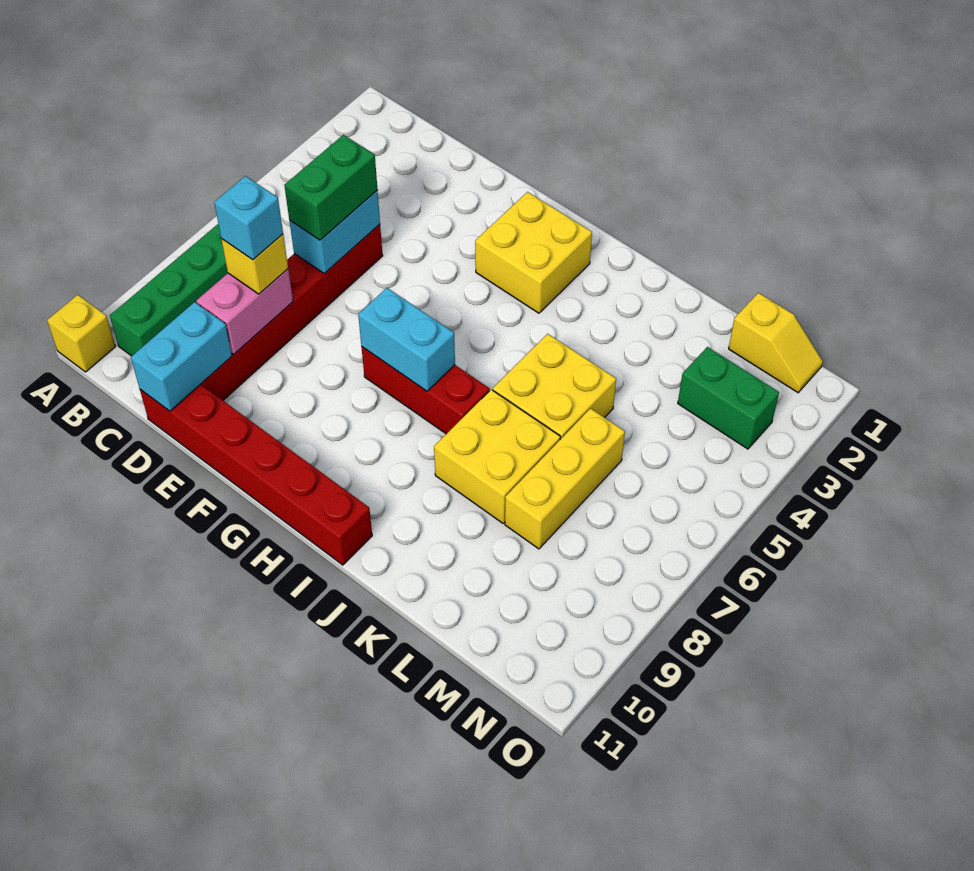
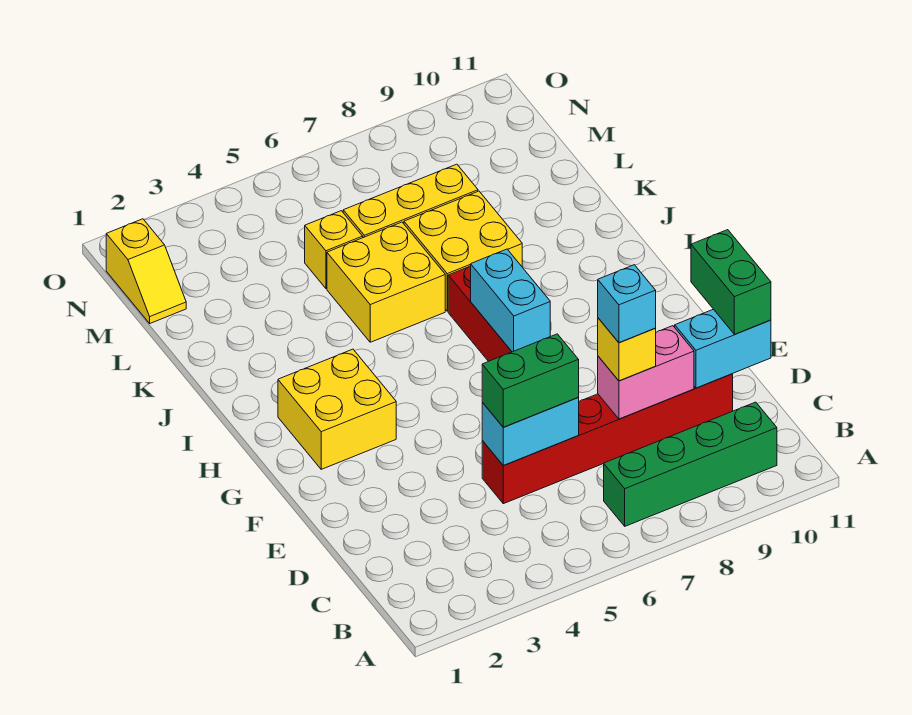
yellow 1x1 brick [47,295,115,372] -> yellow 1x1 brick moved to [305,211,363,288]
red 1x6 brick [140,384,372,565] -> none
yellow 1x2 slope [729,293,823,393] -> yellow 1x2 slope turned to [106,219,186,323]
green 1x2 brick [678,347,779,449] -> green 1x2 brick moved to [691,230,771,334]

